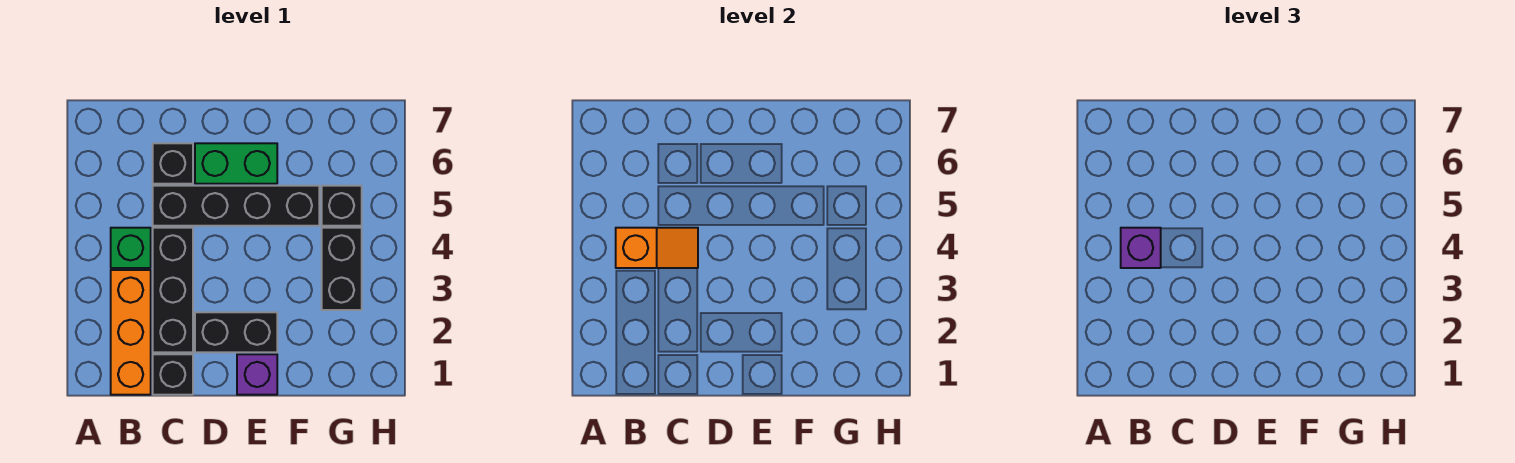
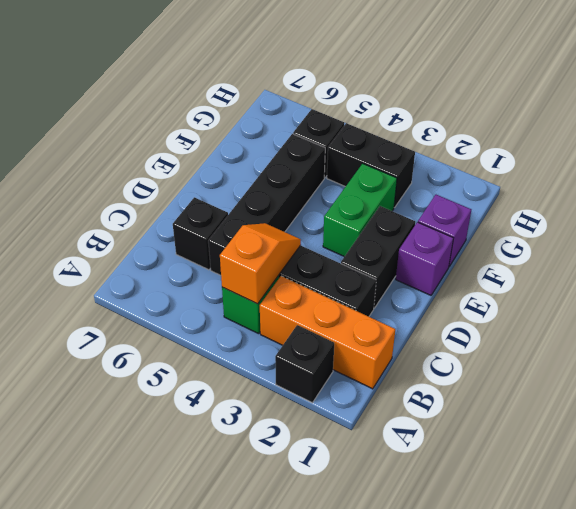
purple 1x1 brick [1121,228,1161,268] -> purple 1x1 brick moved to [418,195,471,266]
black 1x1 brick [153,354,193,395] -> black 1x1 brick moved to [275,325,334,403]
green 1x2 brick [195,143,277,184] -> green 1x2 brick moved to [323,164,397,257]

